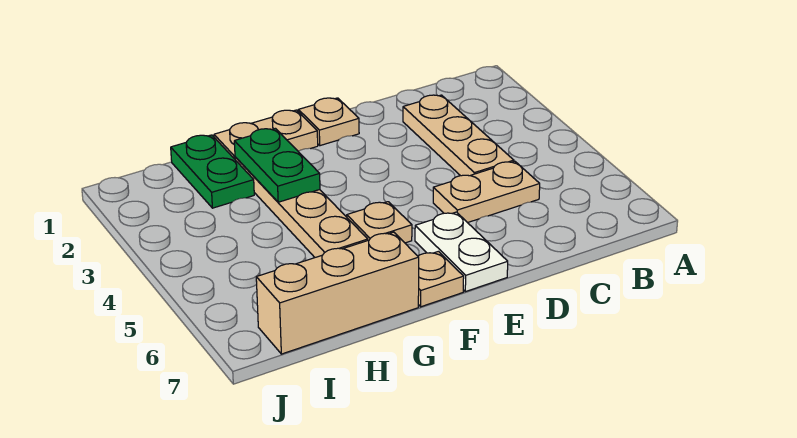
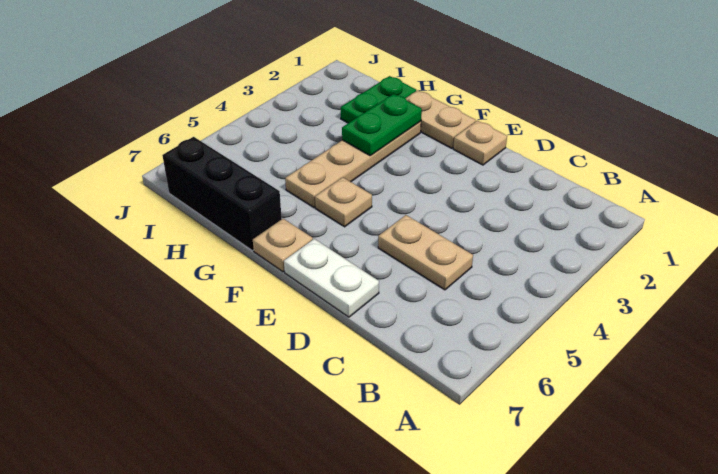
tan 1x3 plate [403,95,514,176] -> none
white 1x2 plate [415,212,508,292] -> white 1x2 plate turned to [284,239,379,317]
tan 1x3 brick [256,232,419,354] -> black 1x3 brick [162,137,282,251]

